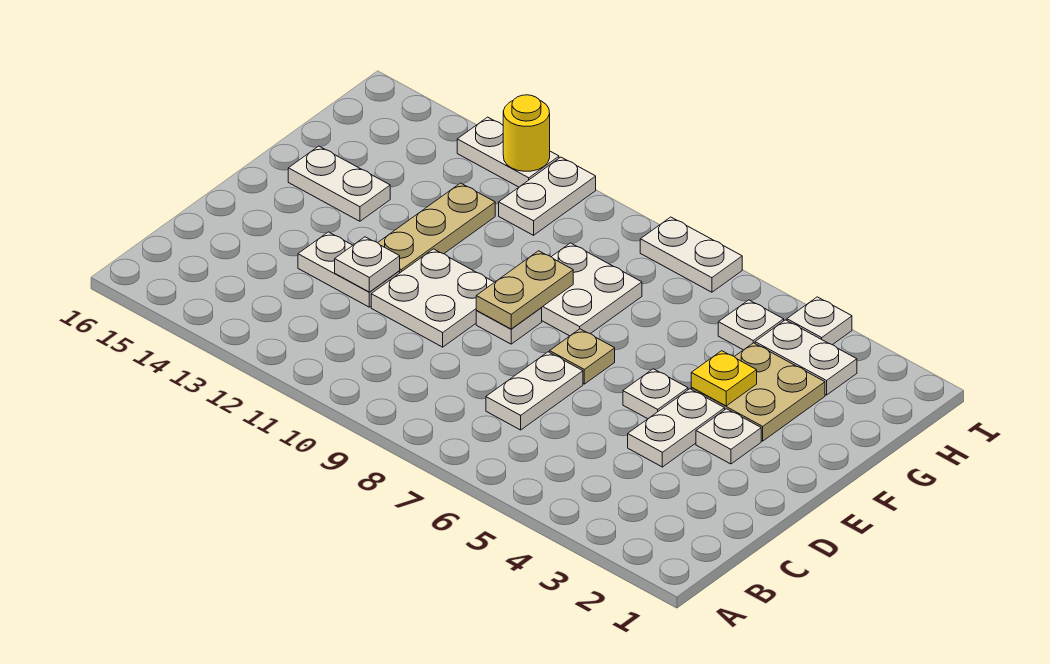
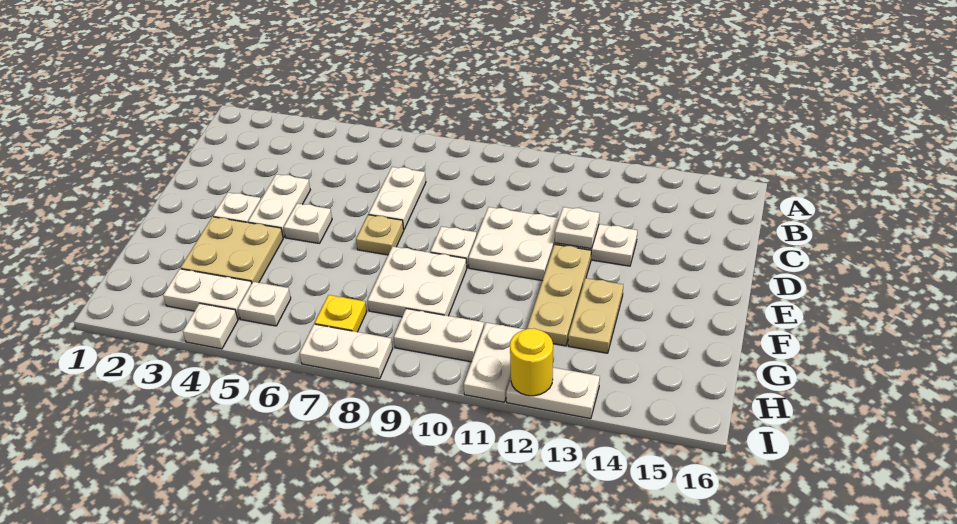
tan 1x2 plate [476,251,573,329] -> tan 1x2 plate moved to [568,278,623,353]
yellow 1x1 plate [691,351,757,406] -> yellow 1x1 plate moved to [315,295,367,332]
white 1x2 plate [288,146,390,221] -> white 1x2 plate moved to [394,309,484,362]

